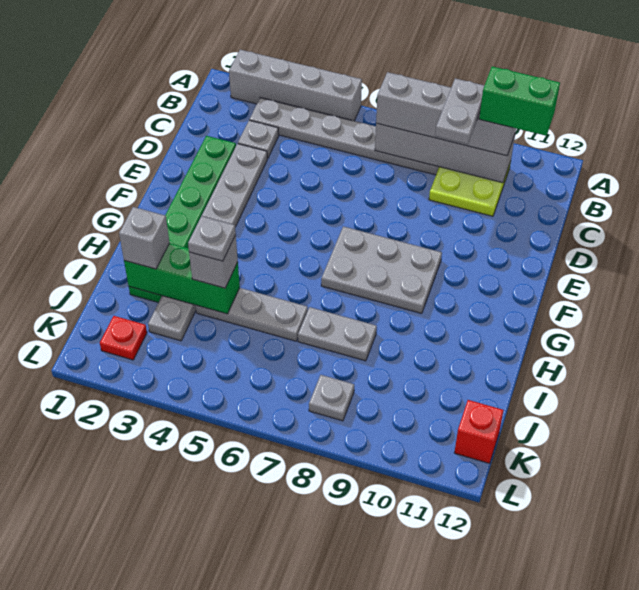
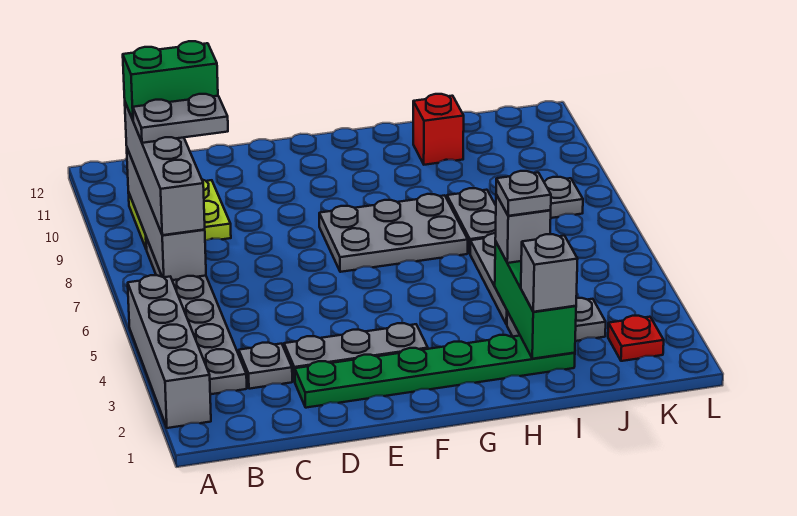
green 1x2 brick [479,66,560,136] -> green 1x2 brick turned to [123,41,218,120]
grey 2x3 plate [321,226,442,313] -> grey 2x3 plate turned to [319,194,468,272]
red 1x1 brick [454,400,503,463] -> red 1x1 brick moved to [413,94,464,165]

